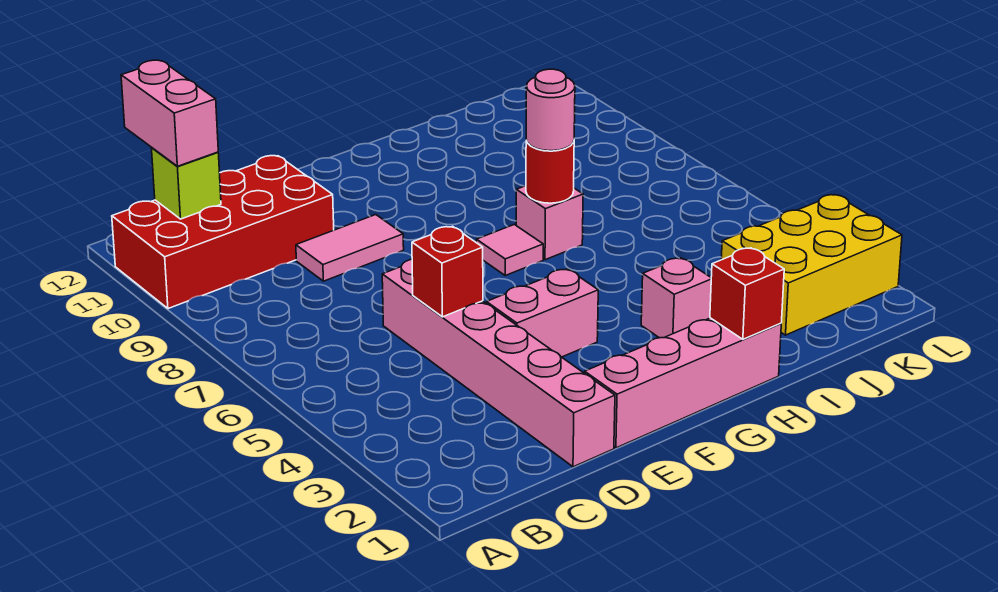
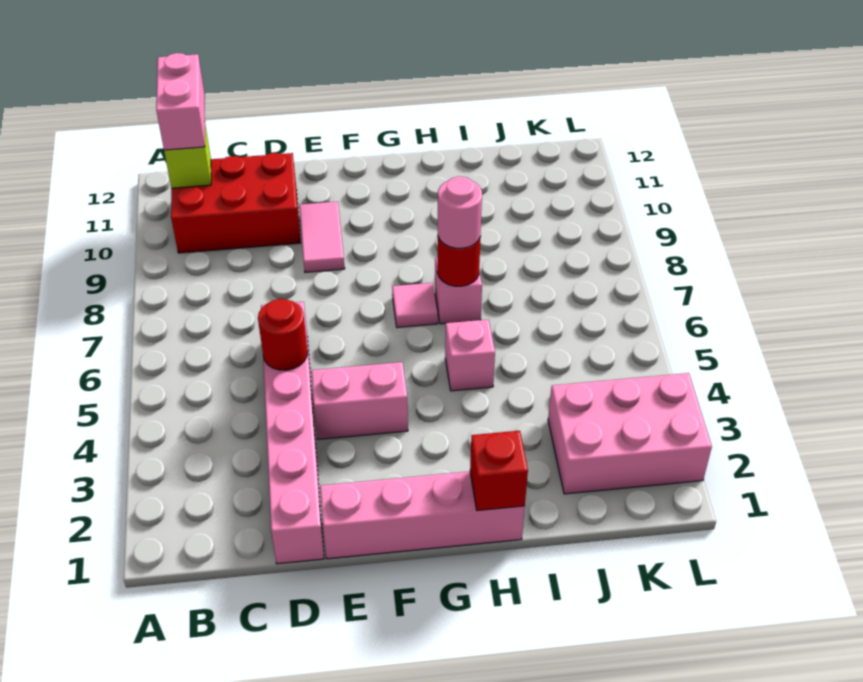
red 2x4 brick [112,156,334,309] -> red 2x3 brick [171,153,300,253]
red 1x1 brick [412,226,483,317] -> red 1x1 round brick [258,299,308,370]
pink 1x2 tile [296,215,404,281] -> pink 1x2 tile turned to [299,202,345,272]
pink 1x1 brick [641,258,711,338] -> pink 1x1 brick moved to [445,320,495,391]
yellow 2x3 brick [721,195,902,335] -> pink 2x3 brick [548,373,712,494]

